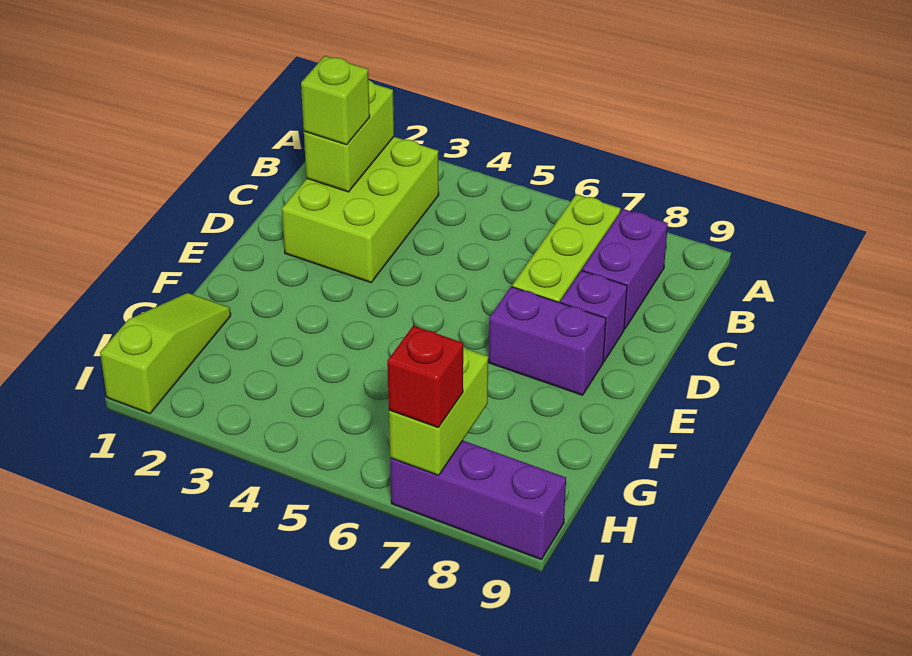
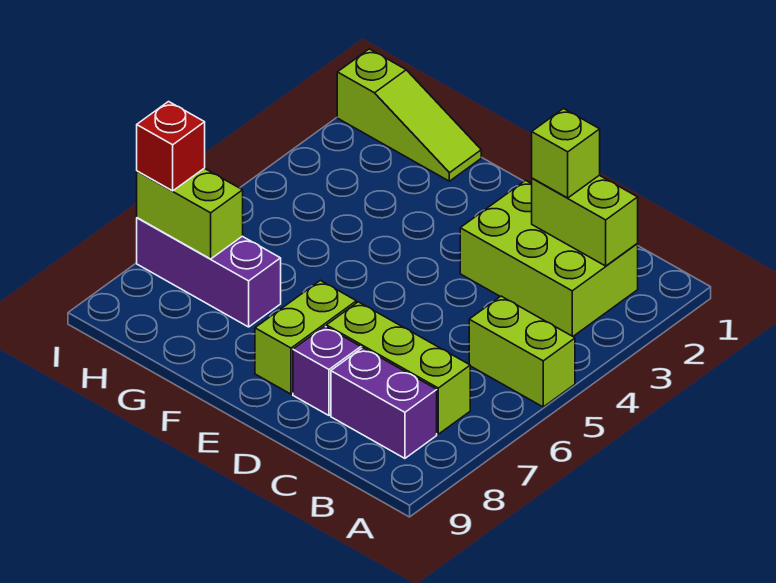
none -> lime 1x2 brick [469,296,575,407]
purple 1x2 brick [489,287,606,395] -> lime 1x2 brick [255,280,356,394]
purple 1x3 brick [390,441,566,559] -> purple 1x3 brick turned to [137,218,281,327]

